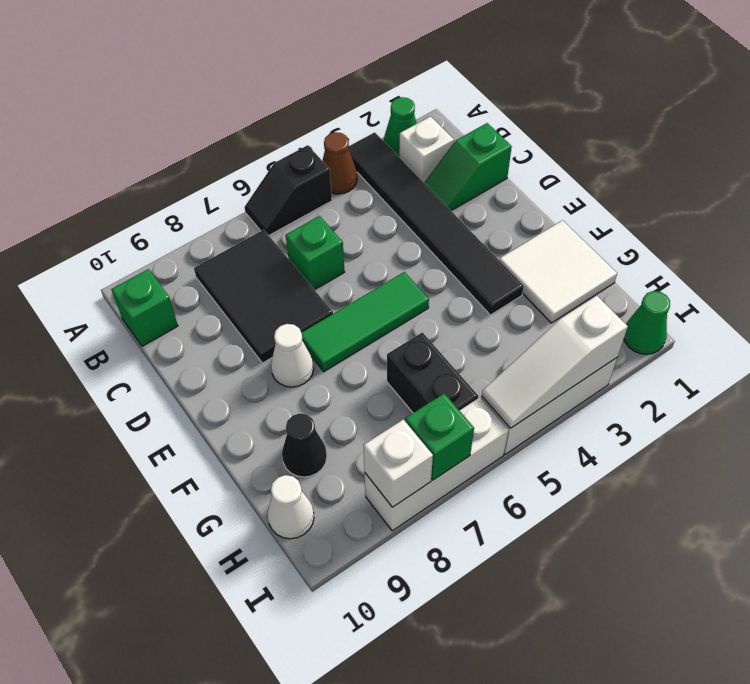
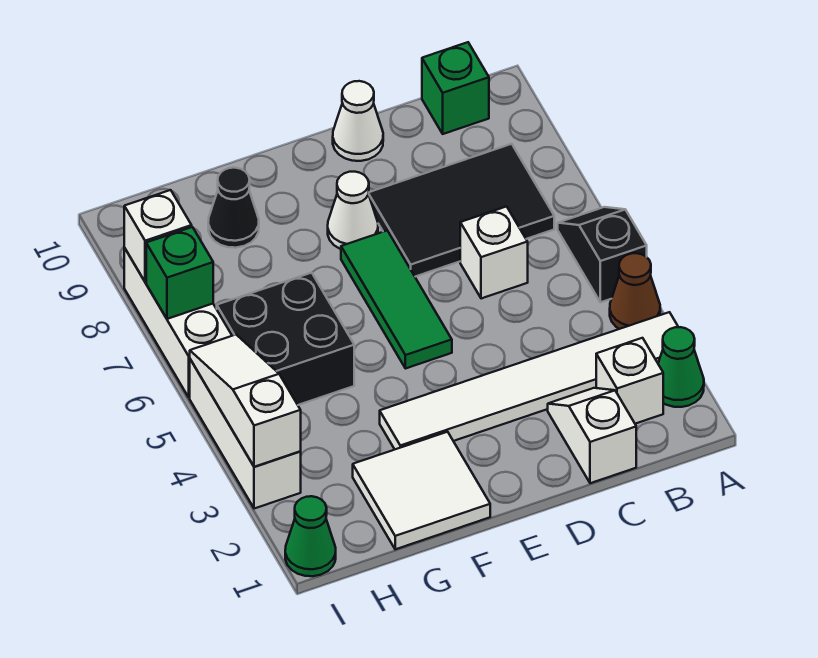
black 1x6 tile [348,132,524,315] -> white 1x6 tile [380,312,678,449]
green 1x2 slope [424,123,512,211] -> white 1x2 slope [548,388,636,483]
green 1x1 brick [286,216,344,290] -> white 1x1 brick [460,207,528,299]
black 1x2 brick [387,332,478,413] -> black 2x2 brick [217,273,354,405]
white 1x1 cone [268,475,314,539] -> white 1x1 cone moved to [333,81,383,161]

